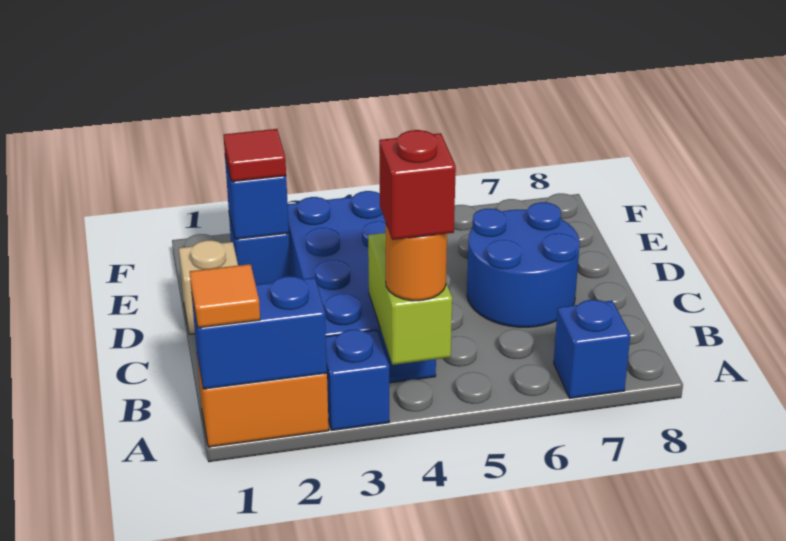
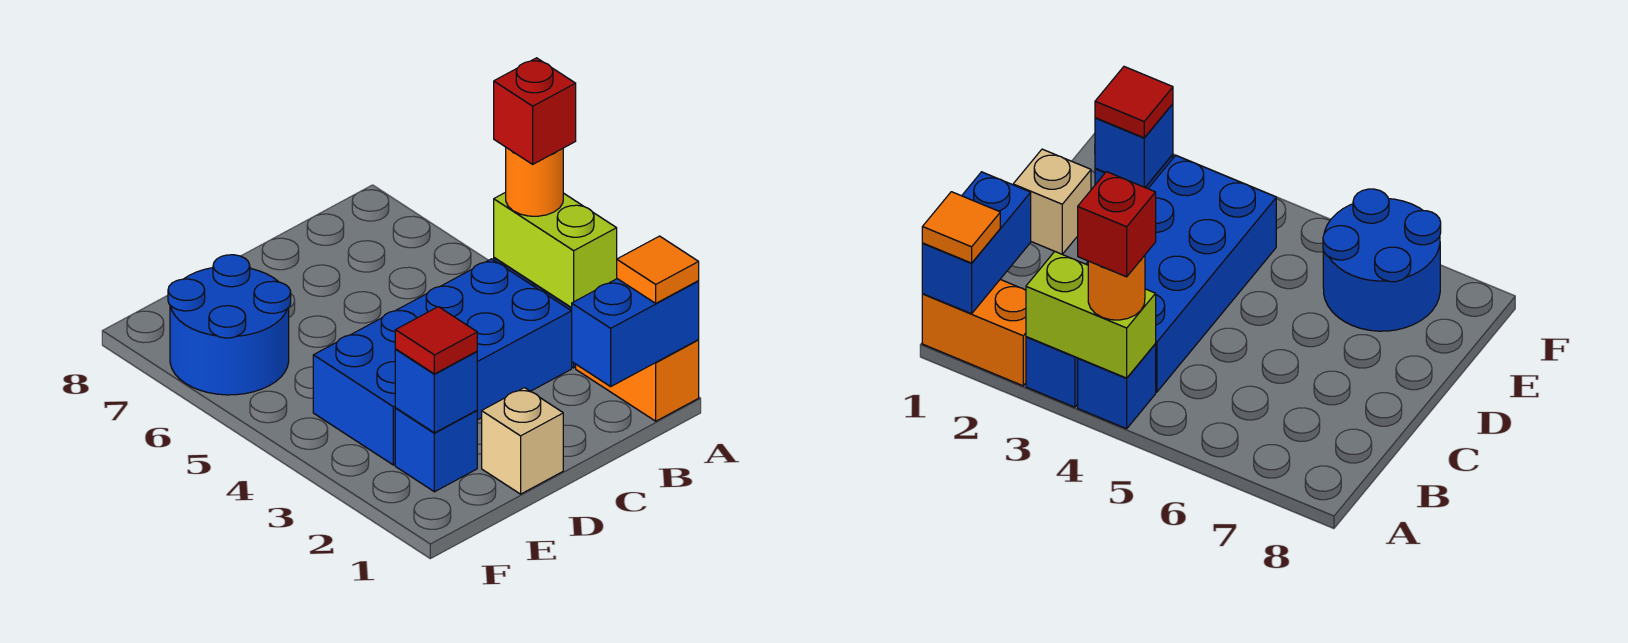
blue 1x2 brick [192,276,327,389] -> blue 1x2 brick turned to [572,279,699,387]
lime 1x2 brick [368,233,452,365] -> lime 1x2 brick turned to [494,192,617,308]
blue 1x1 brick [554,300,630,398] -> blue 1x1 brick moved to [1078,344,1156,429]
blue 2x2 round brick [467,202,580,327] -> blue 2x2 round brick moved to [168,255,291,395]

